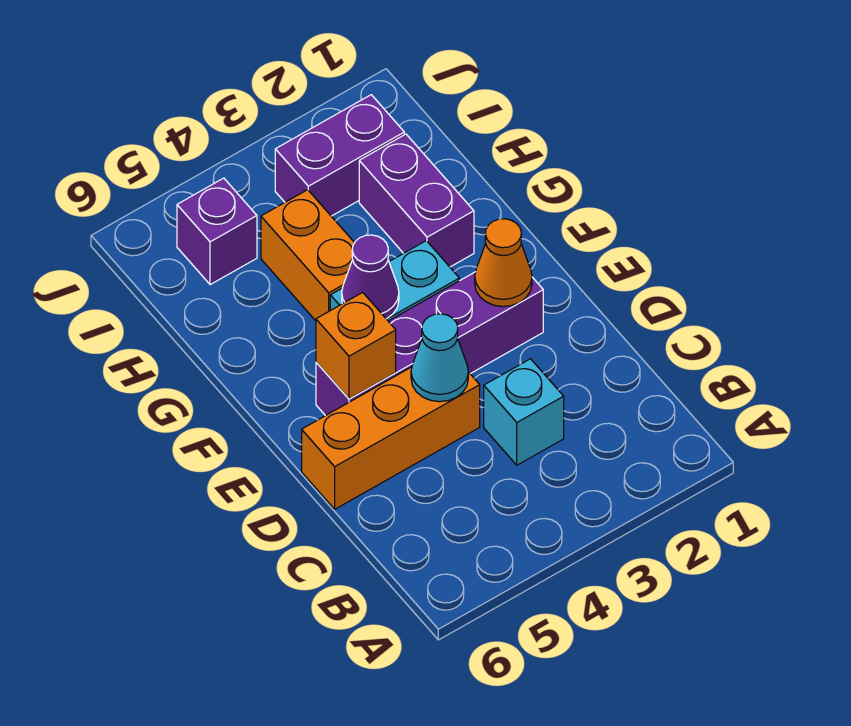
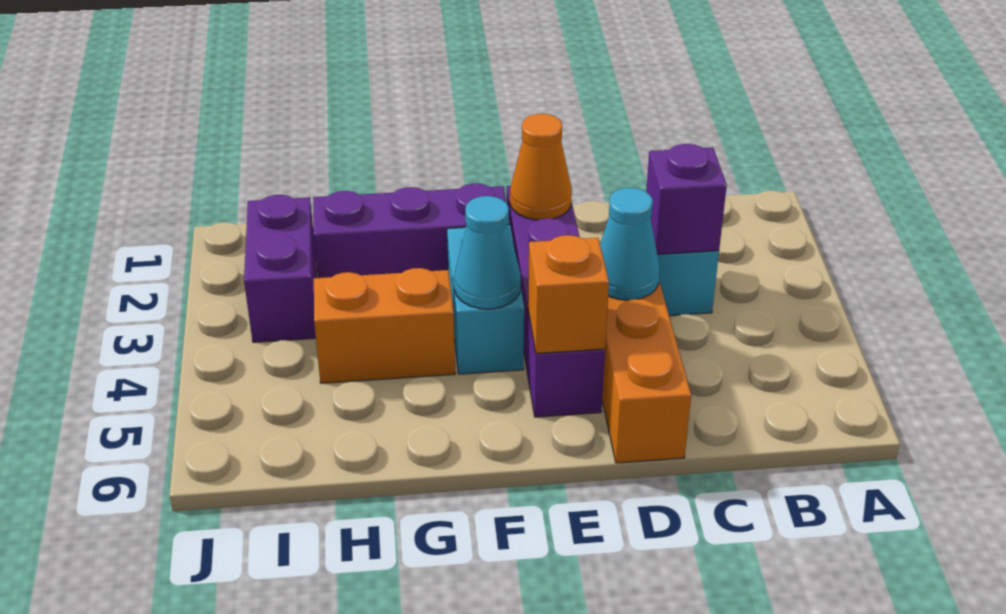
purple 1x1 cone [342,235,399,319] -> cyan 1x1 cone [454,196,521,309]
purple 1x2 brick [359,134,474,267] -> purple 1x3 brick [313,183,510,278]
purple 1x1 brick [177,178,257,285] -> purple 1x1 brick moved to [646,144,727,254]

